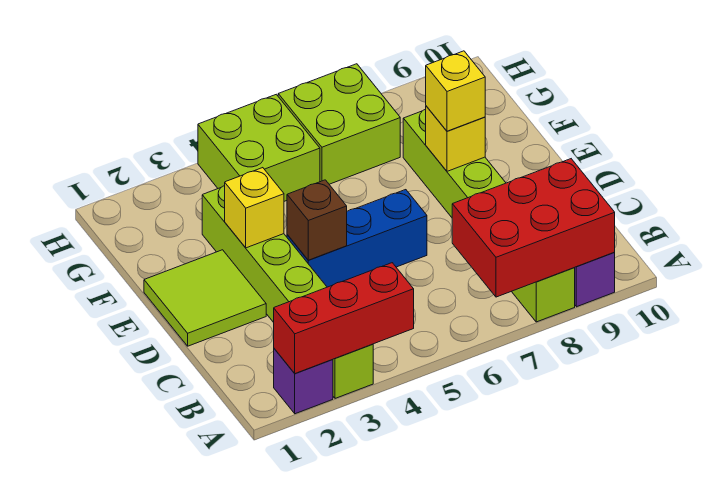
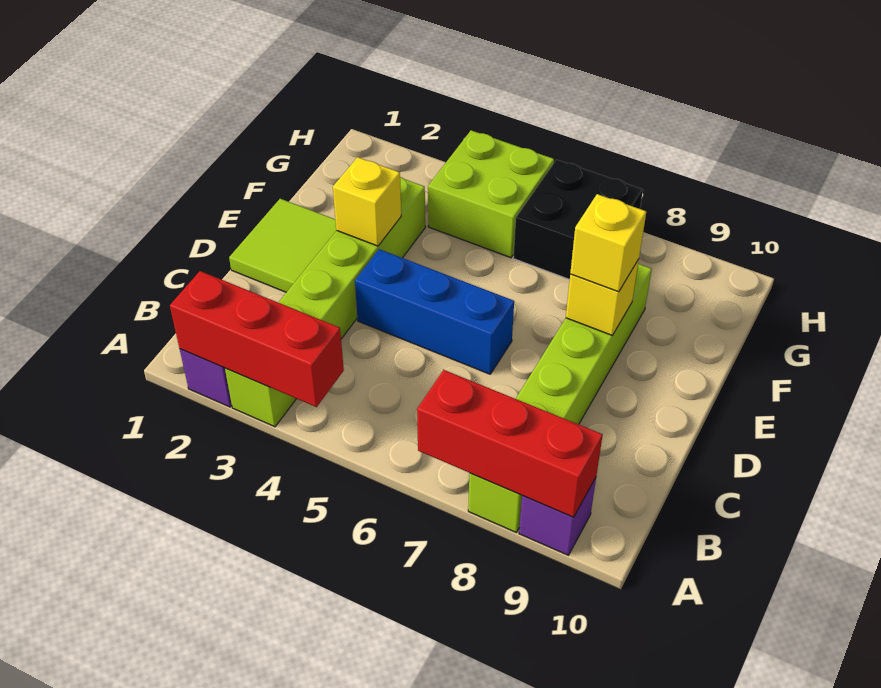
red 2x3 brick [452,159,615,297] -> red 1x3 brick [417,370,603,517]
brown 1x1 brick [287,180,347,260] -> none
lime 2x2 brick [278,64,400,184] -> black 2x2 brick [513,160,643,280]

